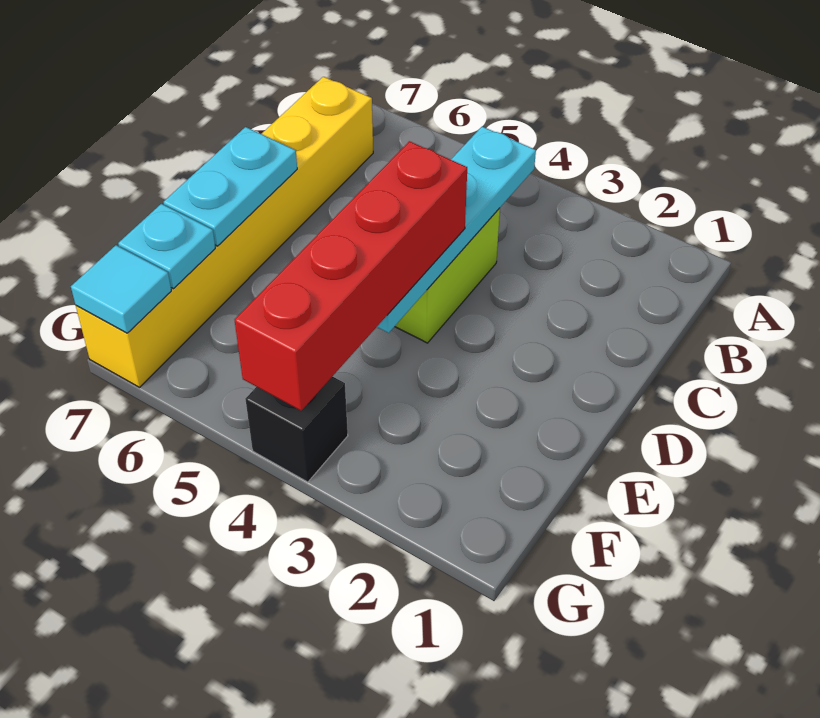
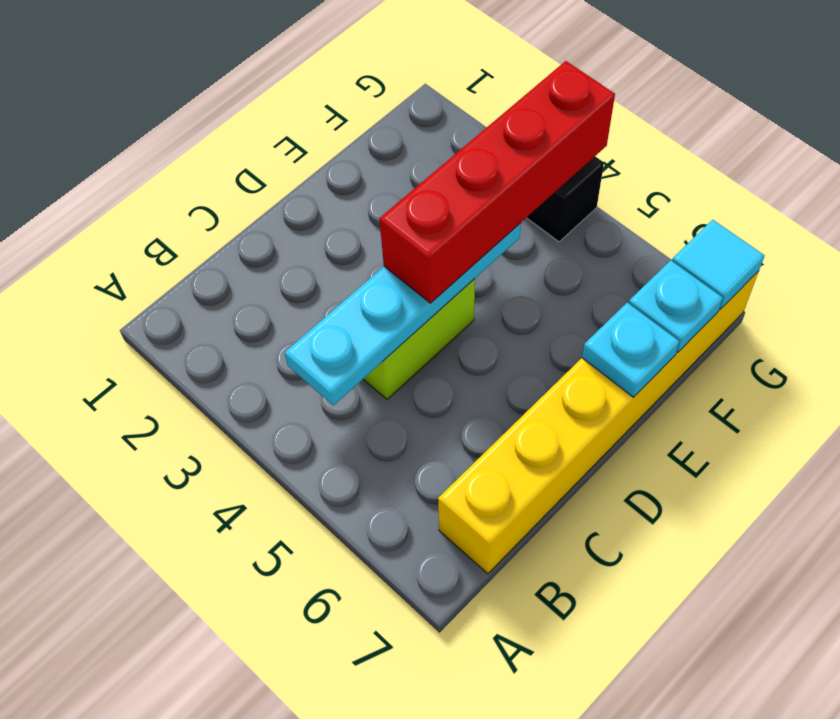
cyan 1x2 plate [164,127,297,246] -> cyan 1x1 plate [582,303,679,398]

